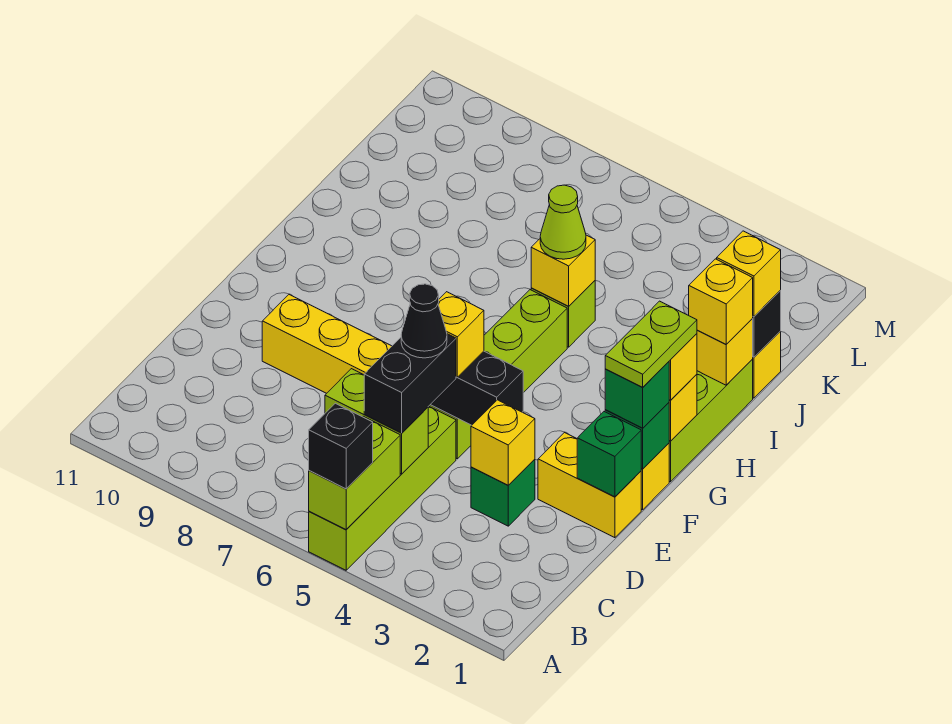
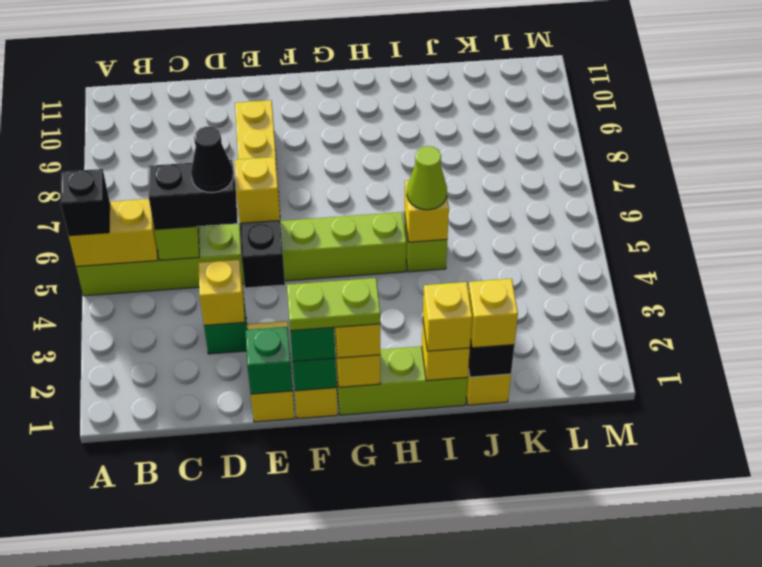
lime 1x2 brick [309,416,400,530] -> yellow 1x2 brick [69,199,158,267]

